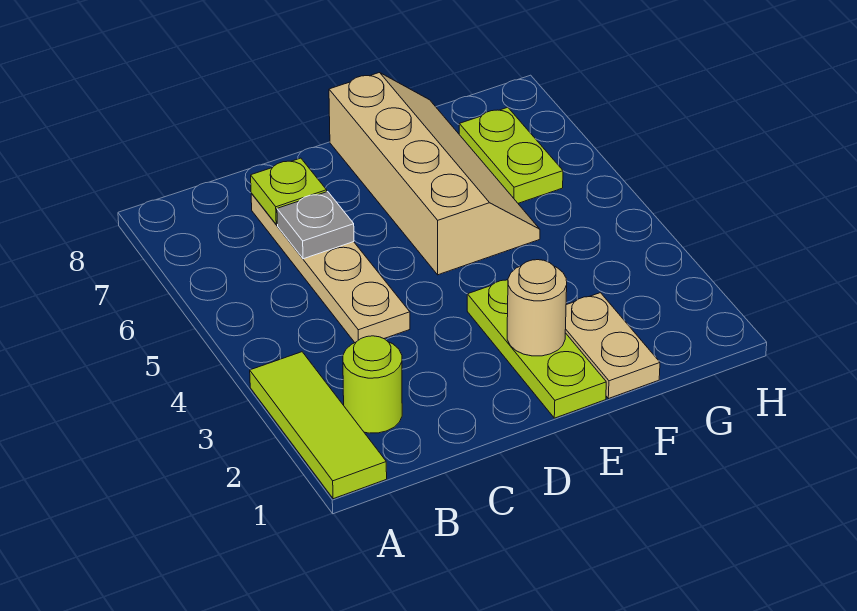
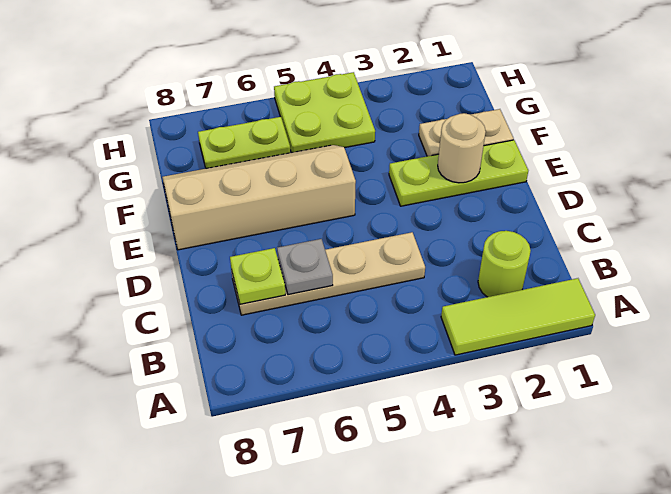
none -> lime 2x2 plate [274,72,375,153]

